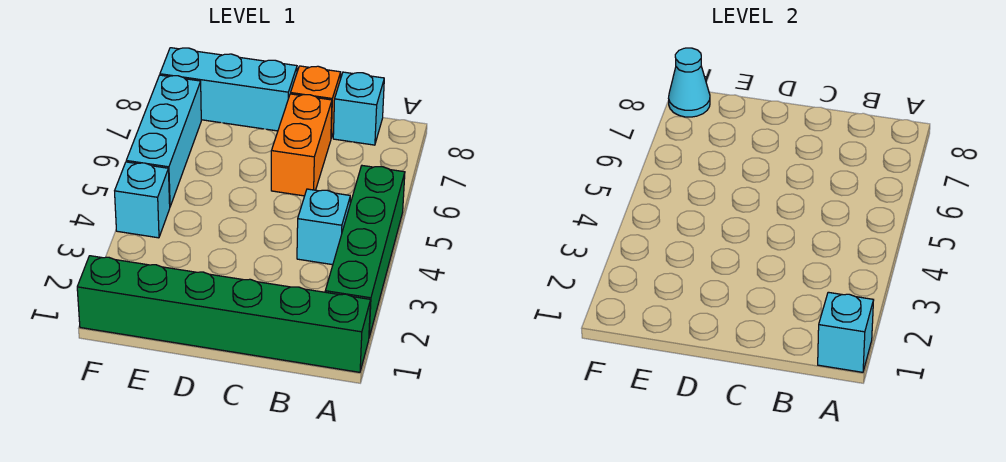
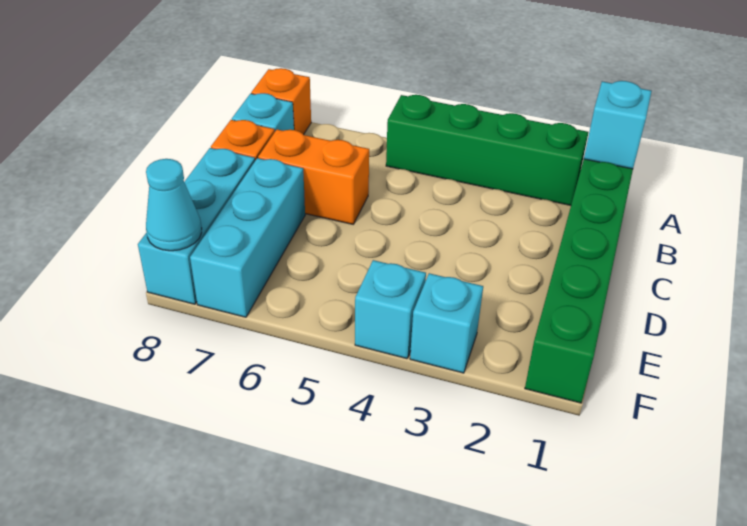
none -> orange 1x1 brick [251,68,311,134]
cyan 1x1 brick [297,189,350,265] -> cyan 1x1 brick moved to [410,273,483,373]
cyan 1x3 brick [126,75,201,206] -> cyan 1x3 brick turned to [190,158,305,317]

